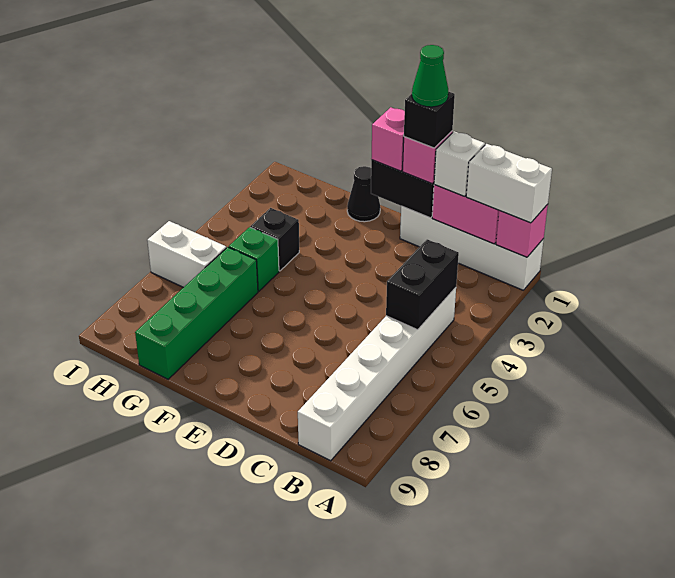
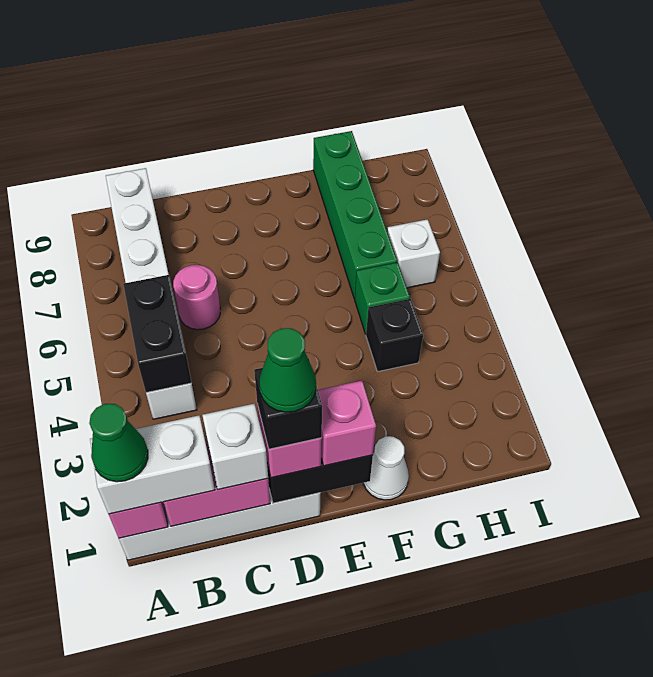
none -> green 1x1 cone [89,404,148,482]
none -> pink 1x1 round brick [173,265,220,330]
black 1x1 cone [347,166,380,222] -> white 1x1 cone [363,436,409,500]
white 1x2 brick [147,221,226,288] -> white 1x1 brick [387,219,440,288]

